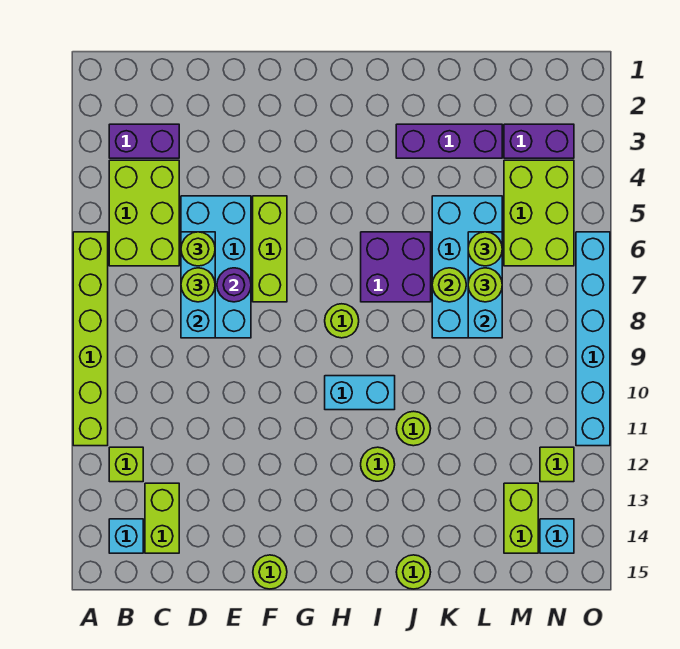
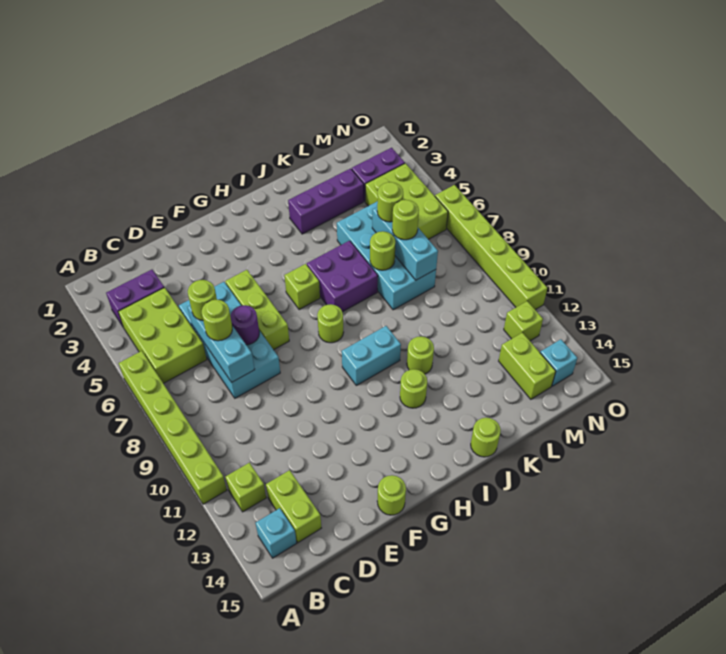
none -> lime 1x1 brick [284,264,320,310]
cyan 1x6 brick [576,232,610,446] -> lime 1x6 brick [435,185,547,310]

